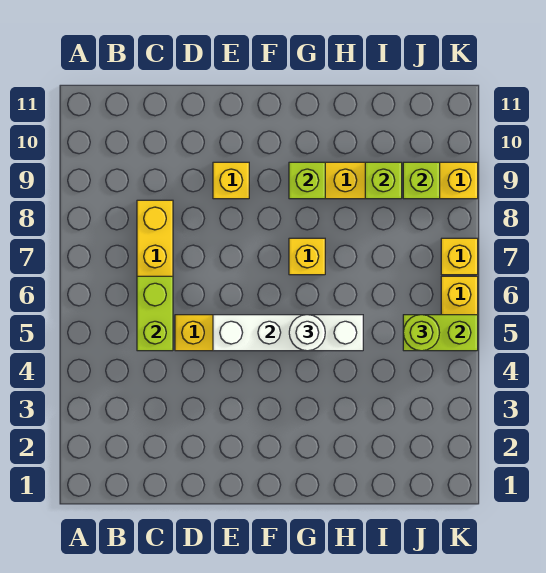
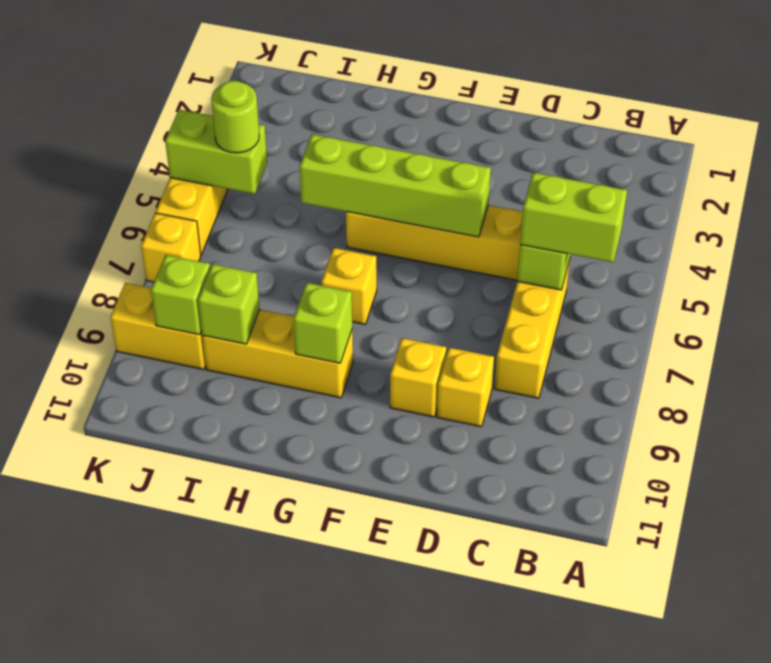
none -> lime 1x2 brick [520,173,627,262]
none -> yellow 1x1 brick [437,348,494,427]
white 1x4 brick [213,315,363,351] -> lime 1x4 brick [300,134,491,237]
white 1x1 round brick [289,315,325,351] -> none

